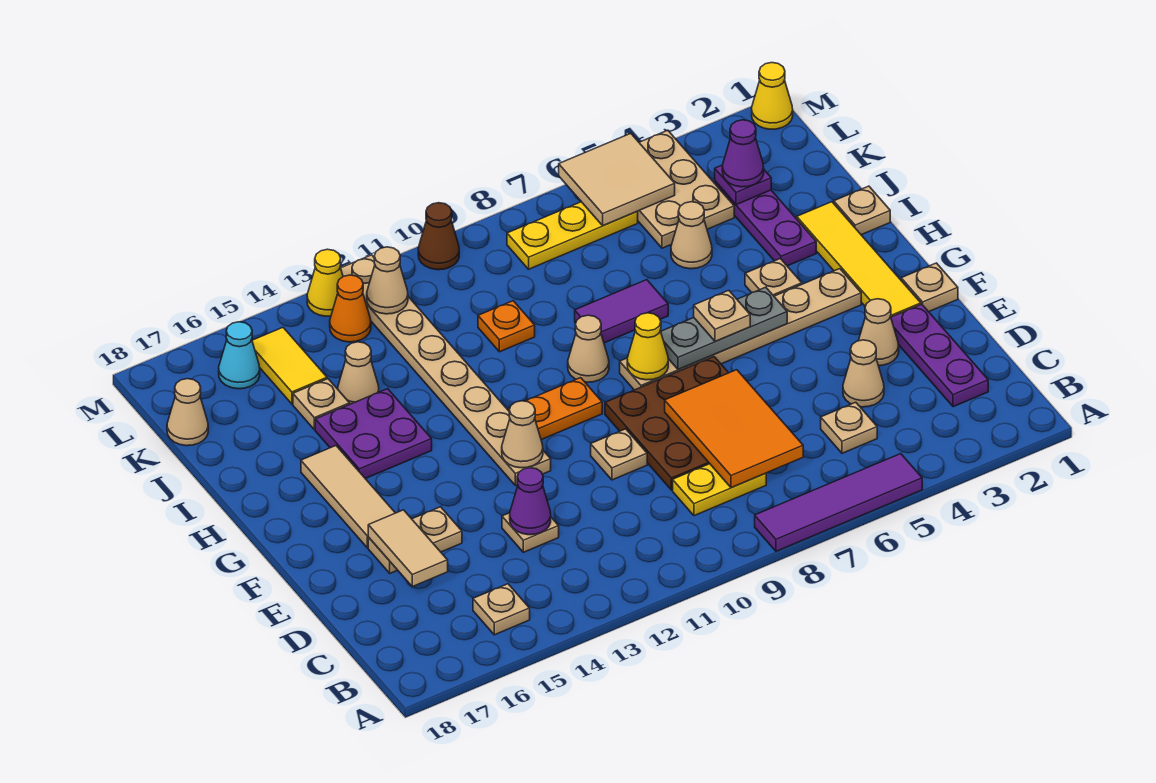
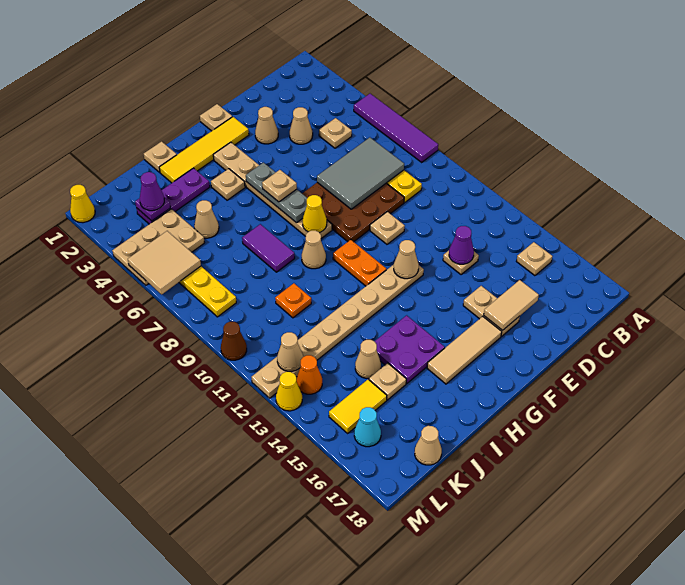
purple 1x3 plate [891,304,988,407] -> none
orange 2x3 tile [665,370,803,488] -> grey 2x3 tile [317,137,404,209]

